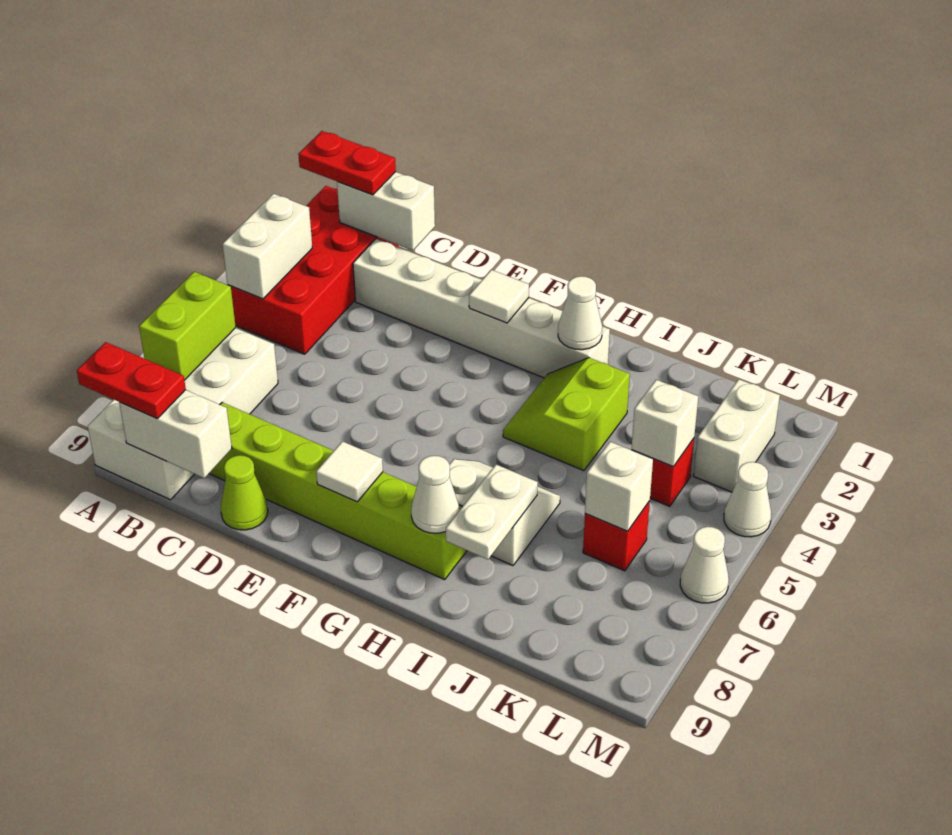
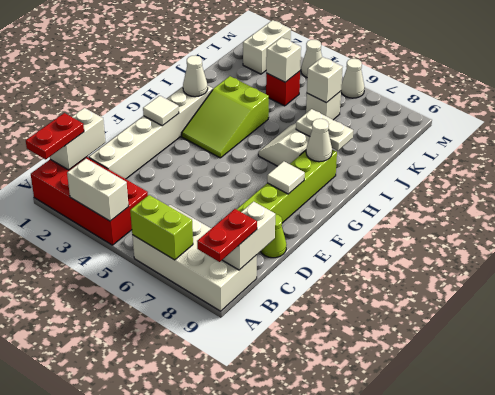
lime 2x2 slope [503,358,630,471] -> lime 2x3 slope [182,76,269,158]
red 1x1 brick [583,501,650,571] -> white 1x1 brick [306,91,341,120]
white 1x2 brick [693,379,780,492] -> white 1x2 brick turned to [243,20,291,74]

